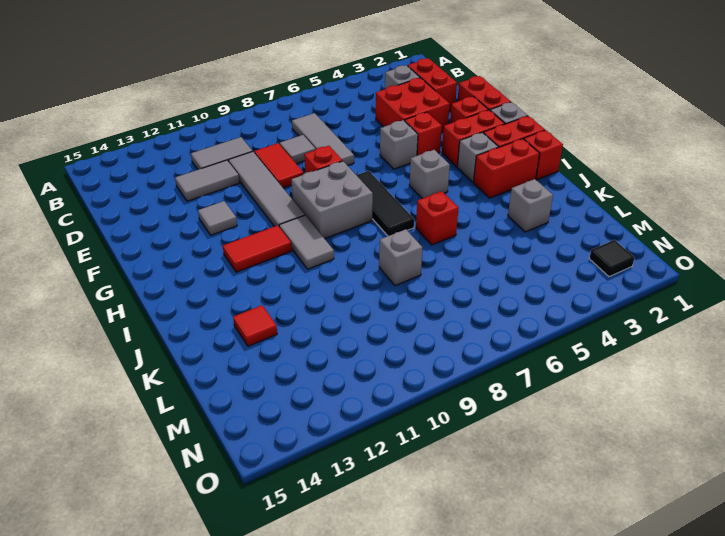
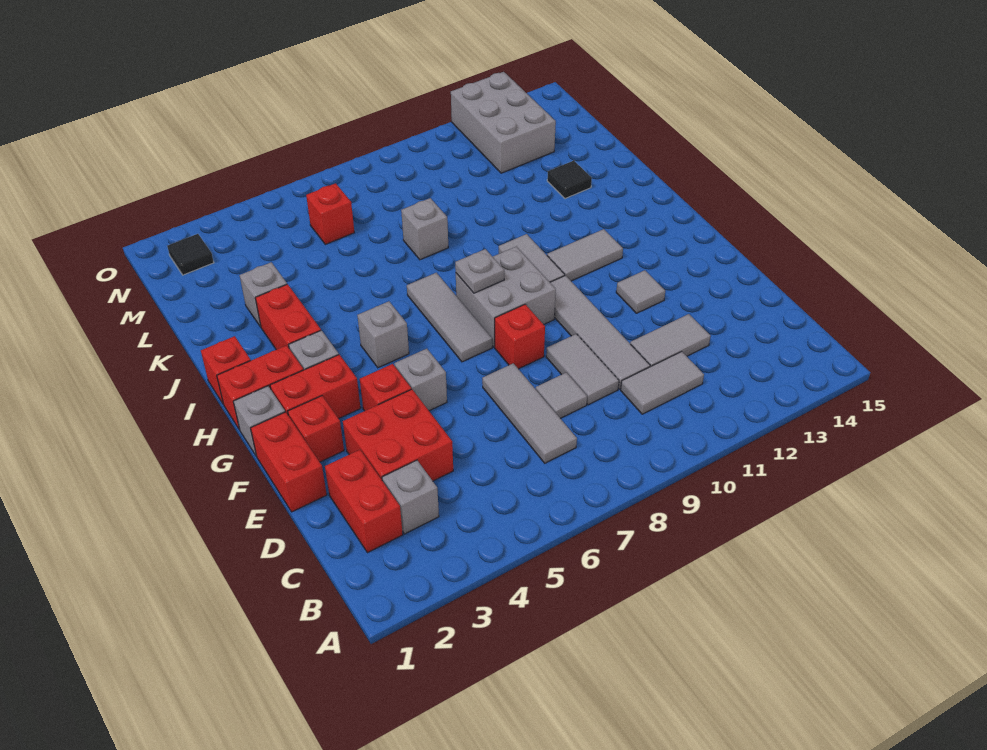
red 1x2 tile [254,143,304,188] -> grey 1x2 tile [546,334,619,405]
black 1x3 tile [357,171,414,236] -> grey 1x3 tile [407,273,492,362]
none -> grey 1x1 plate [455,249,504,293]
red 1x2 tile [223,225,292,272] -> grey 1x2 tile [547,229,623,281]
red 1x2 brick [474,139,540,198] -> red 1x2 brick turned to [255,284,321,350]
red 1x1 brick [416,191,459,245] -> red 1x1 brick moved to [306,183,354,244]
red 1x1 tile [233,305,277,346] -> black 1x1 tile [547,161,592,199]
none -> grey 2x3 brick [451,72,556,173]

